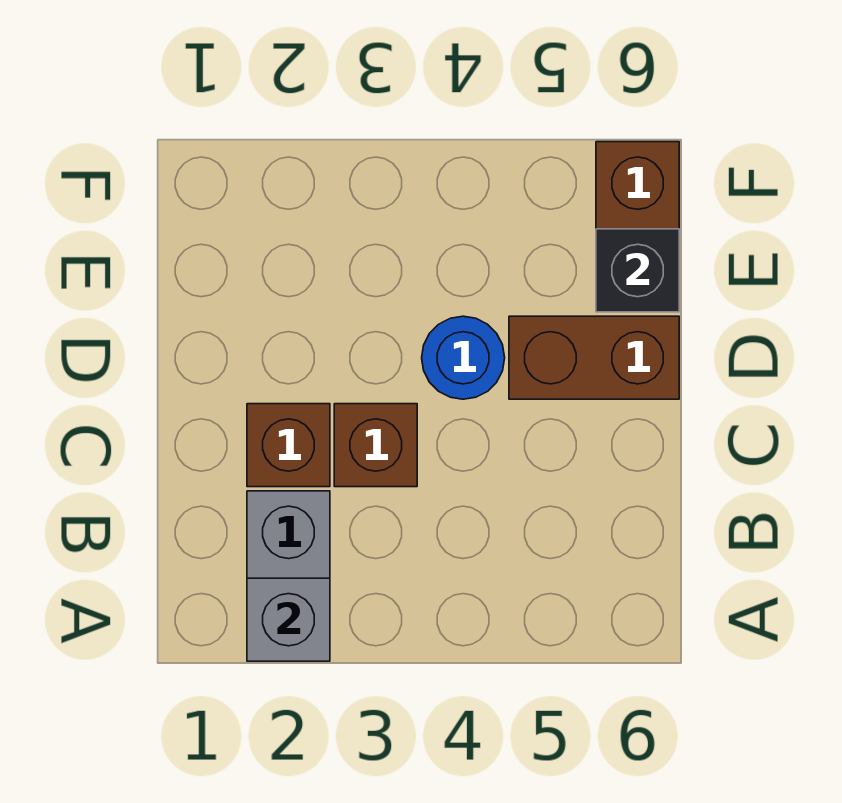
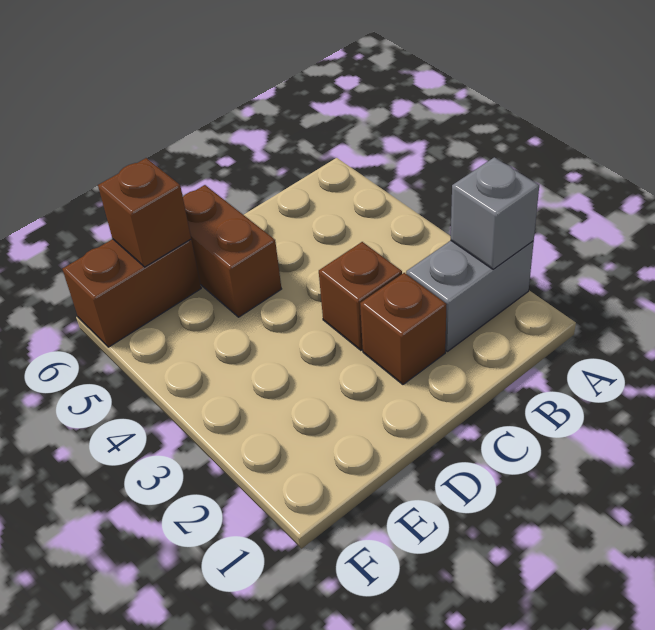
blue 1x1 round brick [422,316,505,399] -> none
black 1x1 brick [596,229,679,312] -> brown 1x1 brick [98,158,191,267]

